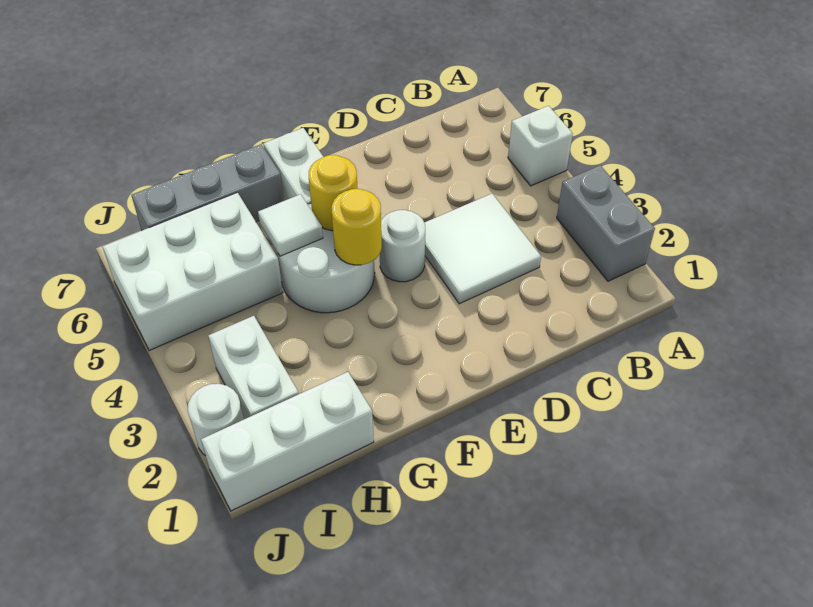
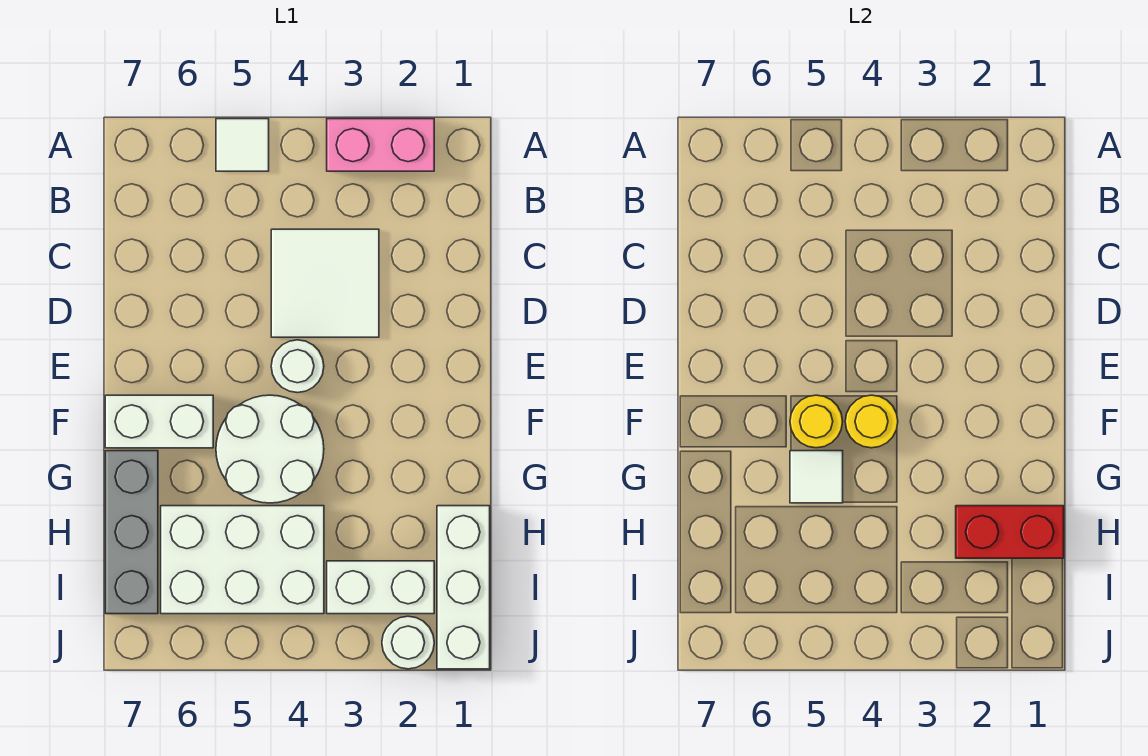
grey 1x2 brick [557,165,655,281] -> pink 1x2 brick [327,119,434,171]
white 1x1 brick [508,106,573,186] -> white 1x1 tile [216,119,269,171]
none -> red 1x2 brick [956,506,1064,558]
white 2x3 brick [103,192,283,350] -> white 2x3 brick turned to [161,506,324,614]

